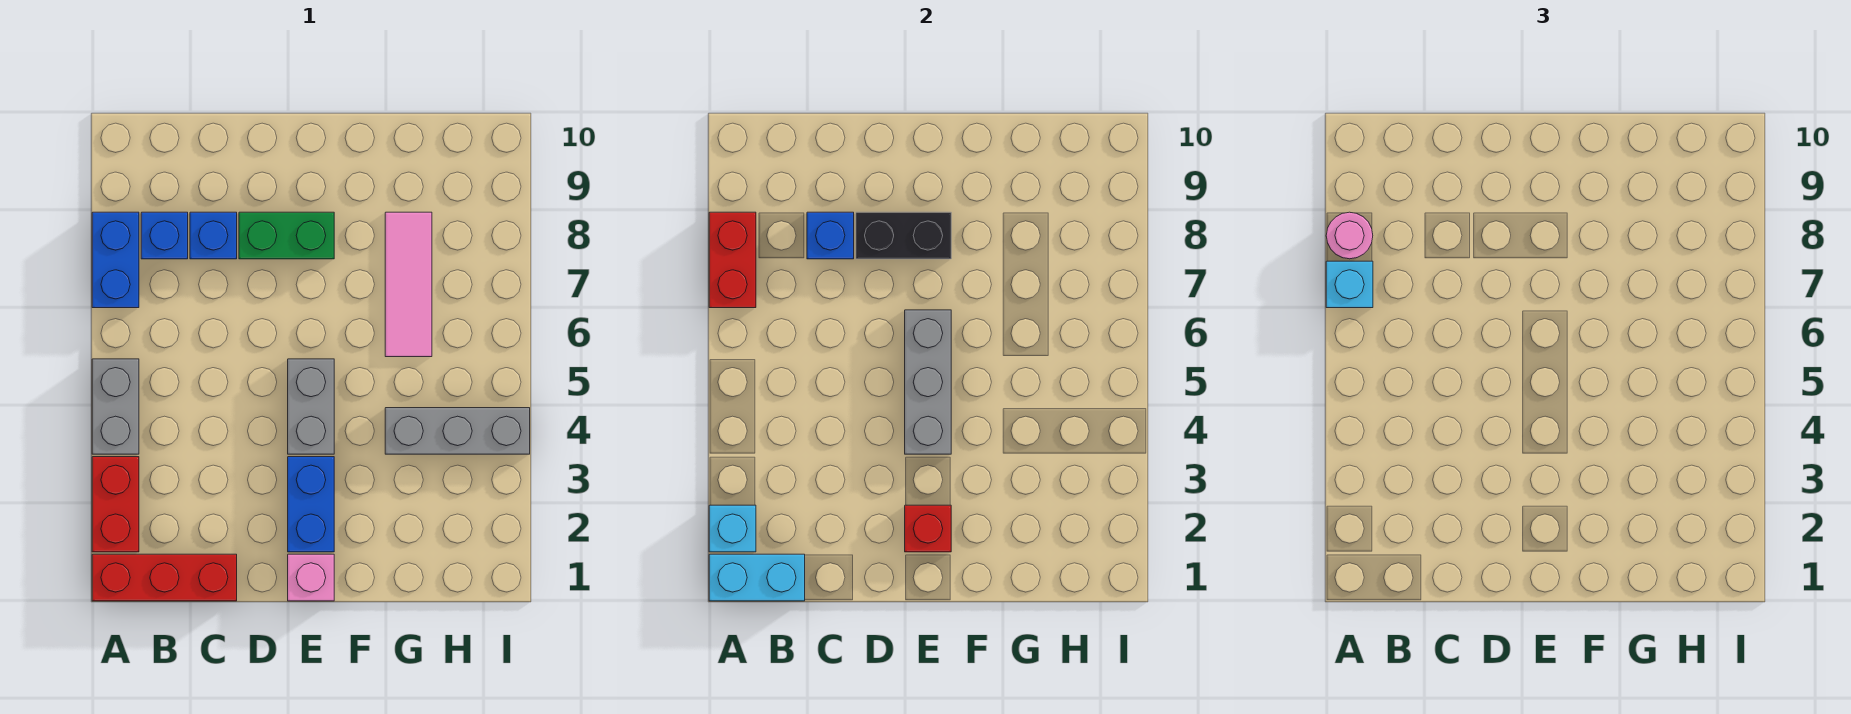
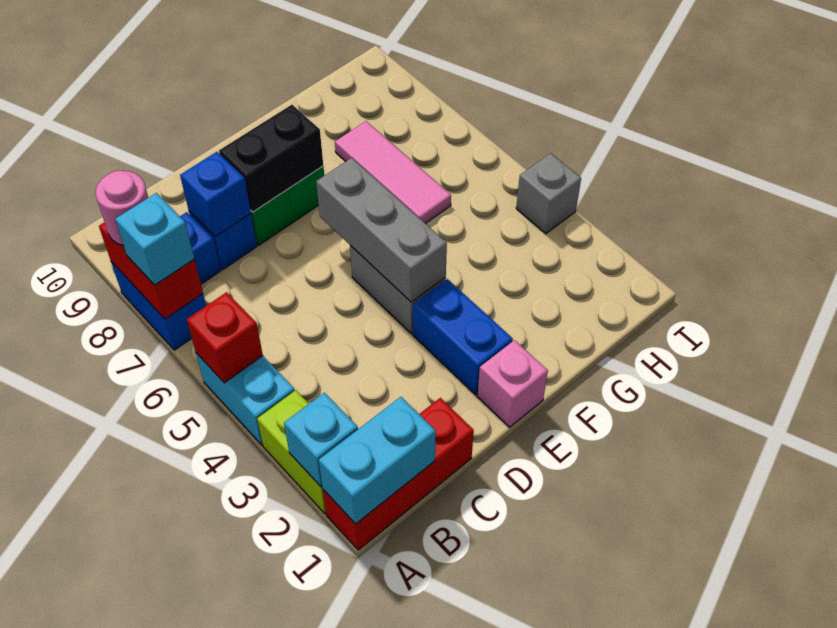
red 1x2 brick [92,457,139,552] -> lime 1x2 brick [257,390,326,514]
grey 1x2 brick [92,359,139,454] -> cyan 1x2 brick [196,353,295,445]
red 1x1 brick [905,505,951,552] -> red 1x1 brick moved to [187,292,263,383]
grey 1x3 brick [385,408,530,454] -> grey 1x1 brick [516,153,581,234]

